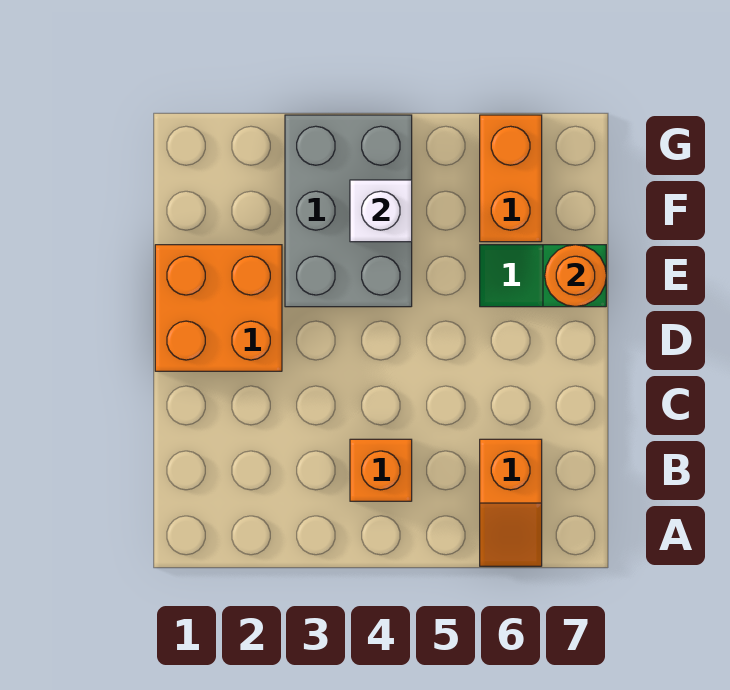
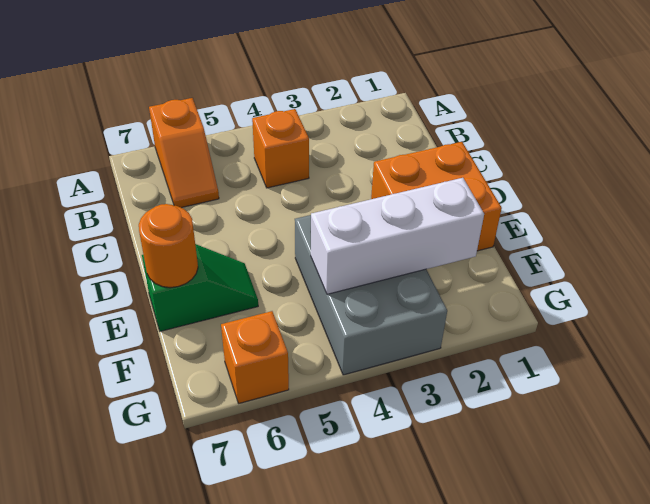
orange 1x2 slope [480,439,542,566] -> orange 1x2 slope turned to [149,98,219,208]
white 1x1 brick [350,180,412,242] -> white 1x3 brick [311,178,484,294]
orange 1x2 brick [480,115,542,242] -> orange 1x1 brick [221,311,289,403]

